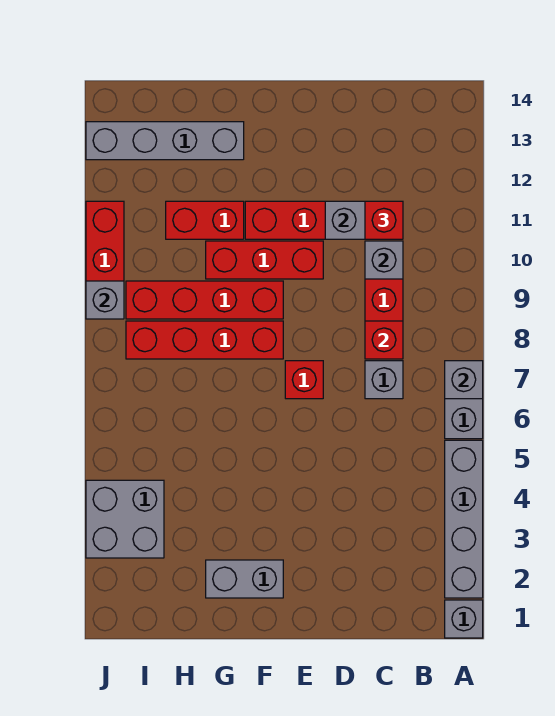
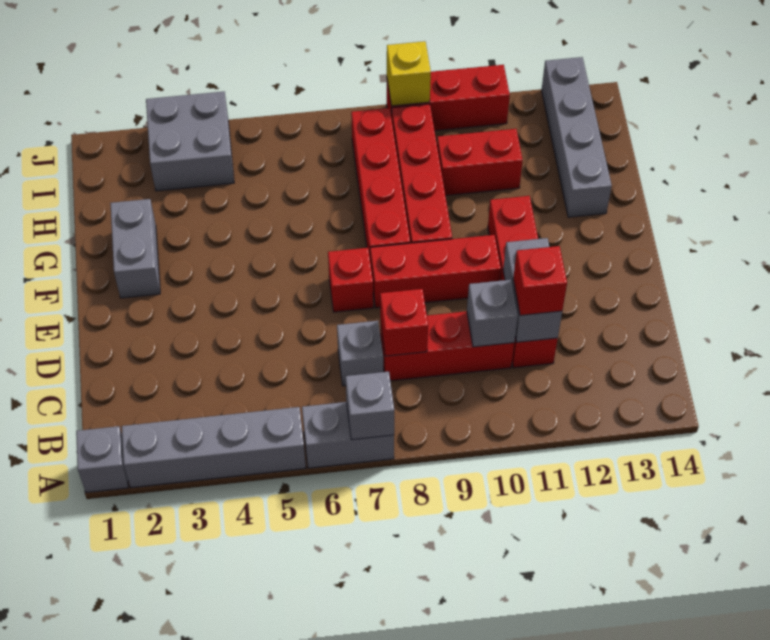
red 1x3 brick [206,241,323,279] -> red 1x3 brick turned to [370,235,501,308]
red 1x2 brick [166,201,244,239] -> red 1x2 brick turned to [437,129,523,196]
grey 1x1 brick [86,281,124,319] -> yellow 1x1 brick [387,41,431,106]

